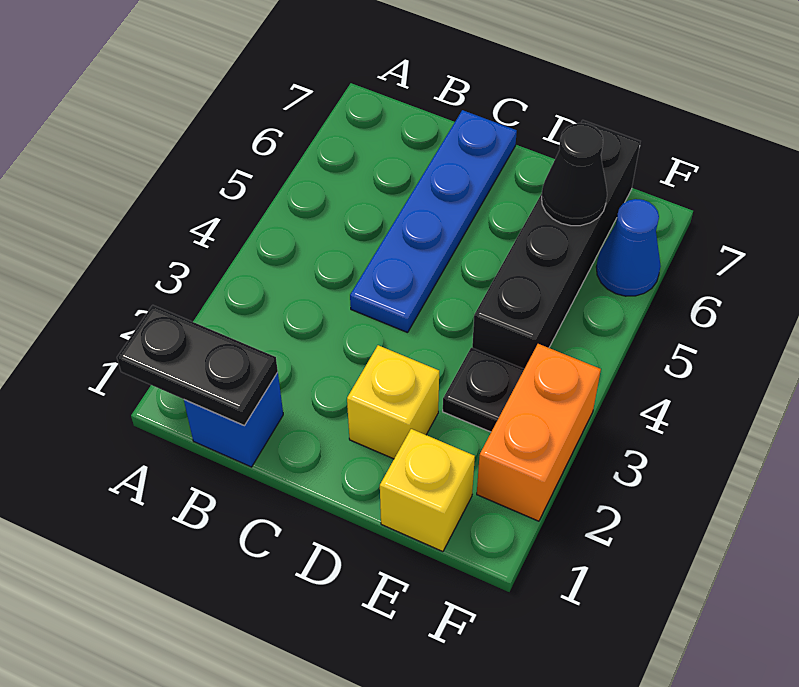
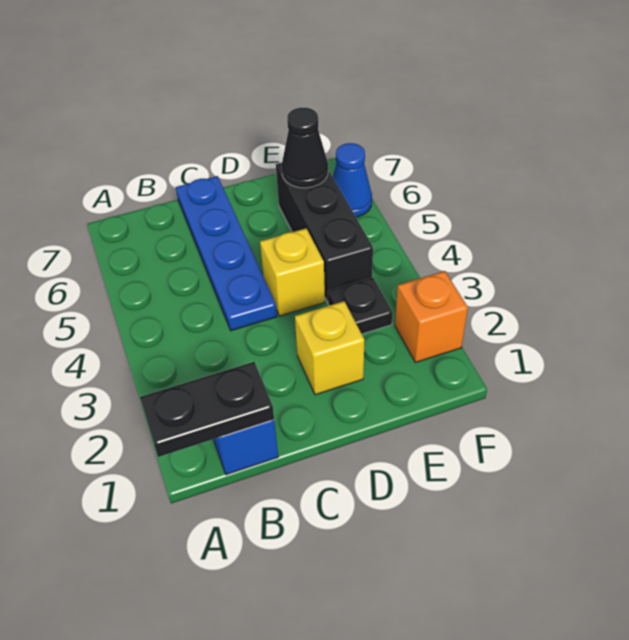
yellow 1x1 brick [380,429,475,552] -> yellow 1x1 brick moved to [260,228,325,316]
black 1x4 brick [472,120,640,369] -> black 1x3 brick [276,163,373,302]
orange 1x2 brick [477,344,601,521] -> orange 1x1 brick [395,271,468,363]

